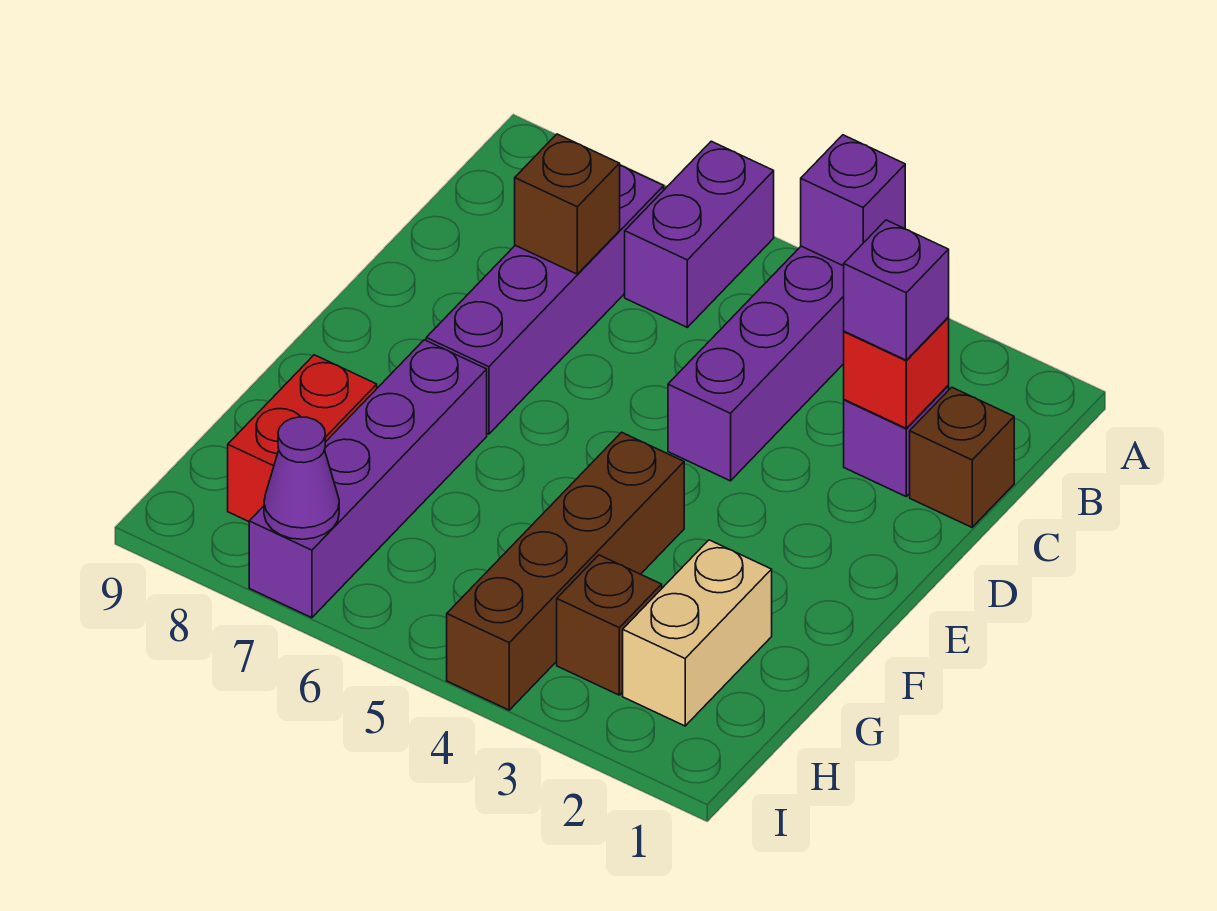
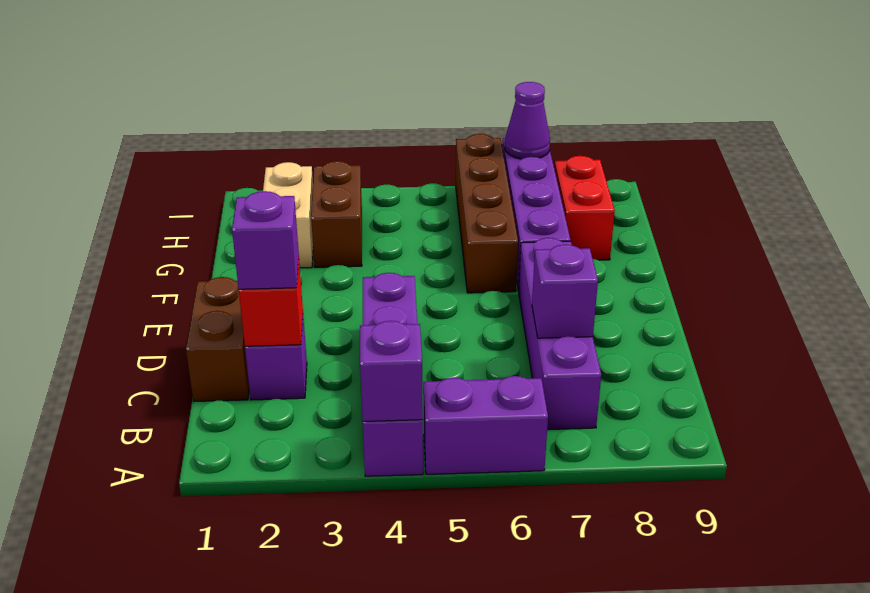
purple 1x2 brick [625,141,774,327] -> purple 1x2 brick turned to [423,376,548,474]
brown 1x1 brick [910,387,1014,527] -> brown 1x2 brick [186,277,249,402]
brown 1x1 brick [515,134,620,274] -> purple 1x1 brick [532,245,598,338]
brown 1x4 brick [447,432,684,710] -> brown 1x4 brick moved to [456,134,518,293]
brown 1x1 brick [557,555,662,695] -> brown 1x2 brick [311,161,362,267]

